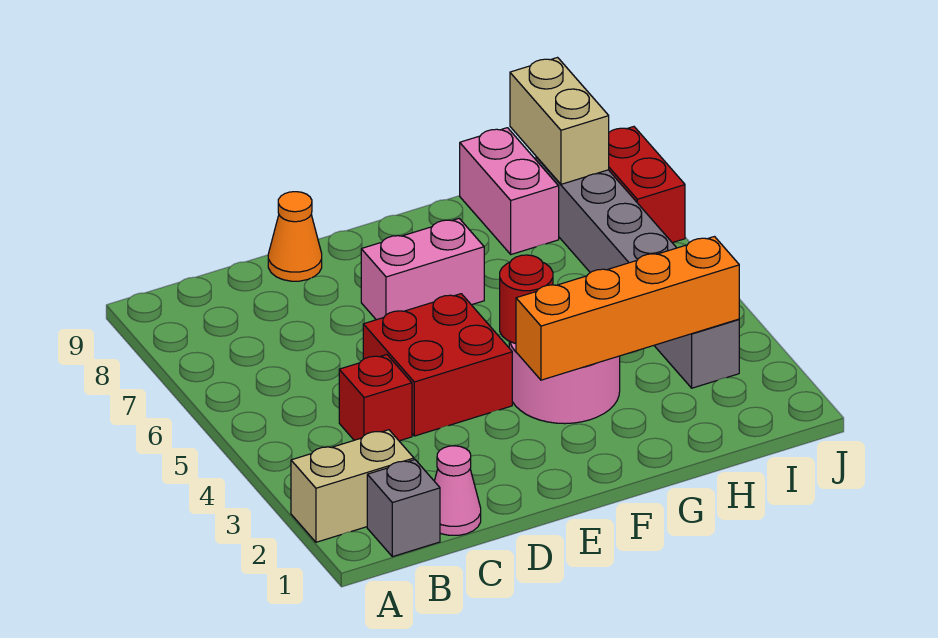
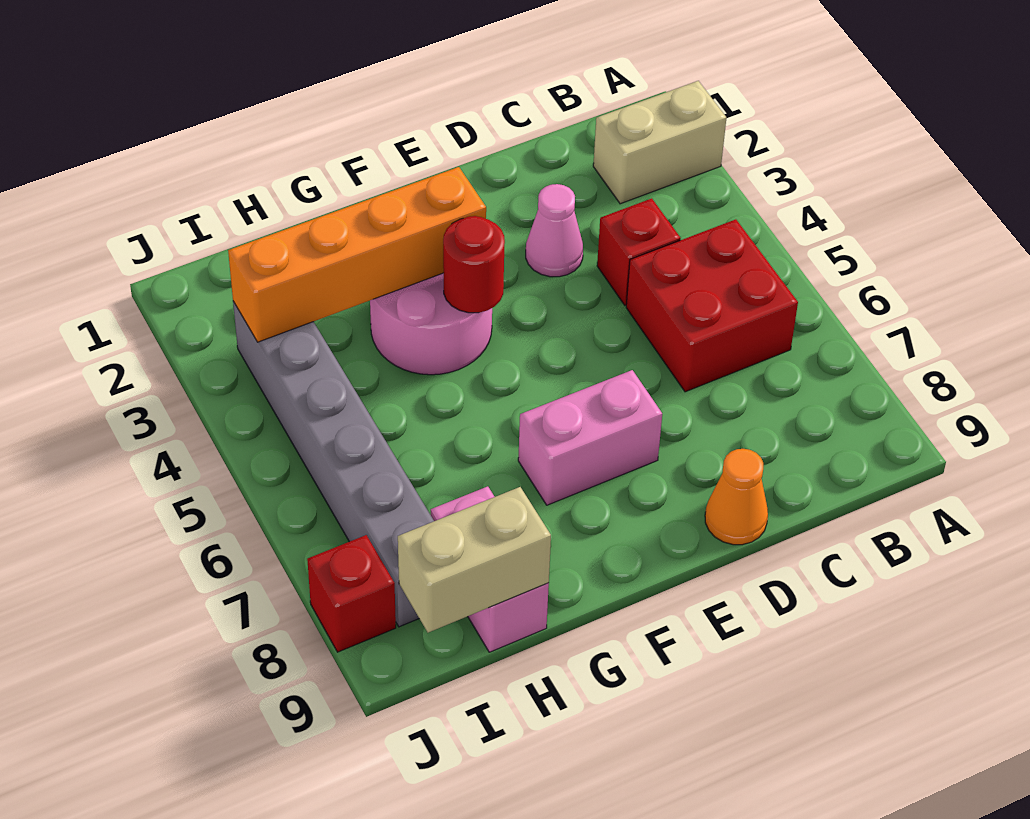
grey 1x1 brick [367,460,440,557] -> none
pink 1x1 cone [435,446,481,535] -> pink 1x1 cone moved to [526,184,583,277]
red 2x2 brick [363,294,512,436] -> red 2x2 brick moved to [626,219,798,392]
tan 1x2 brick [510,58,609,184] -> tan 1x2 brick turned to [398,487,551,633]
red 1x2 brick [609,127,685,243] -> red 1x1 brick [307,535,396,652]

